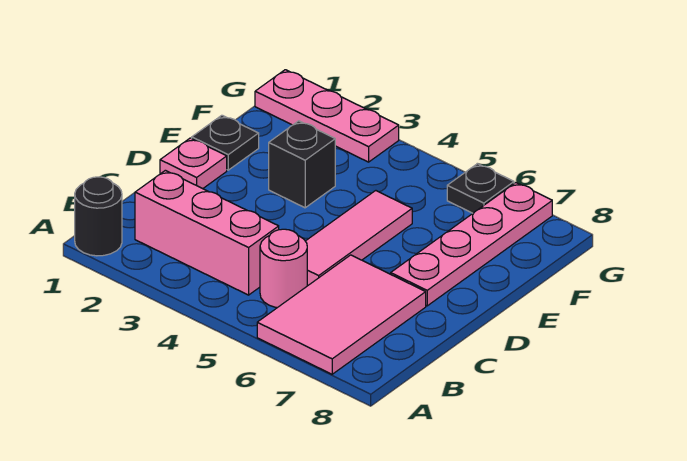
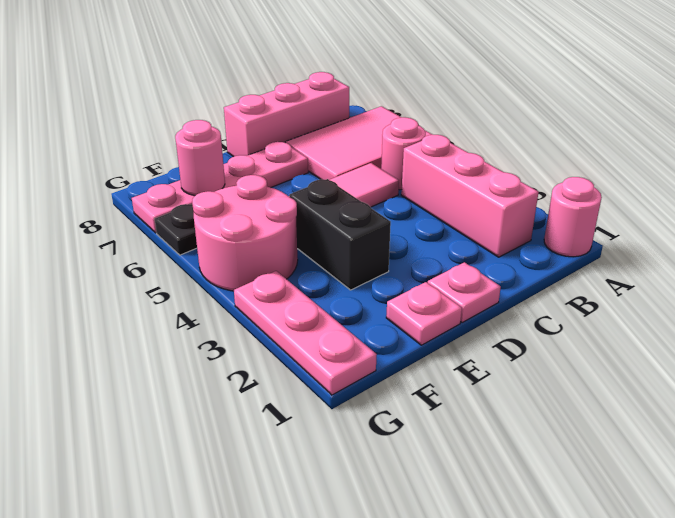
black 1x1 round brick [75,177,122,256] -> pink 1x1 round brick [544,177,602,257]
none -> pink 1x3 brick [224,72,349,157]
black 1x1 plate [192,115,259,170] -> pink 1x1 plate [386,282,462,345]
black 1x1 brick [269,121,335,208] -> black 1x2 brick [289,179,391,290]
none -> pink 2x2 round brick [192,175,298,291]
none -> pink 1x1 round brick [175,120,225,196]

